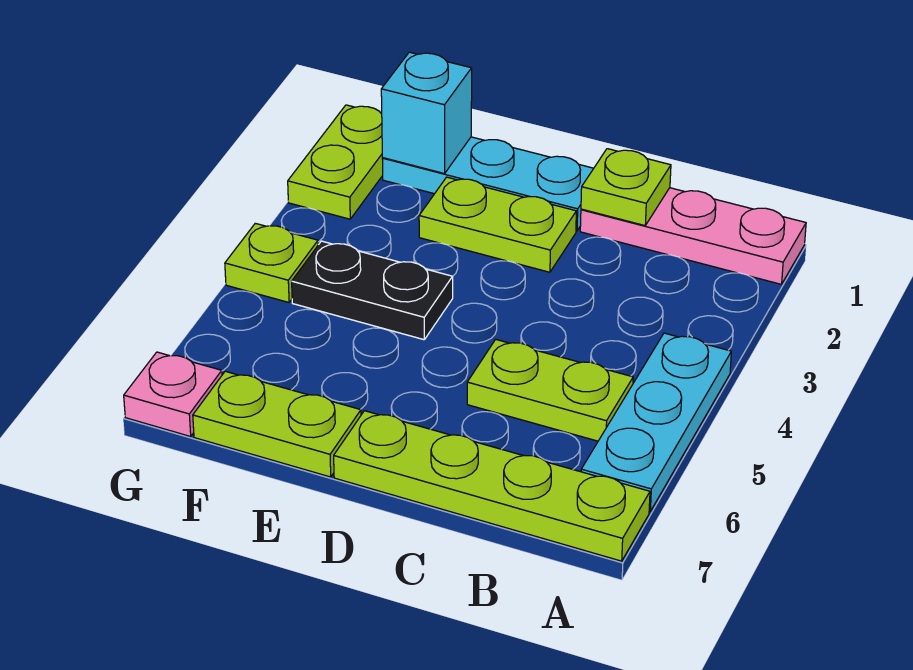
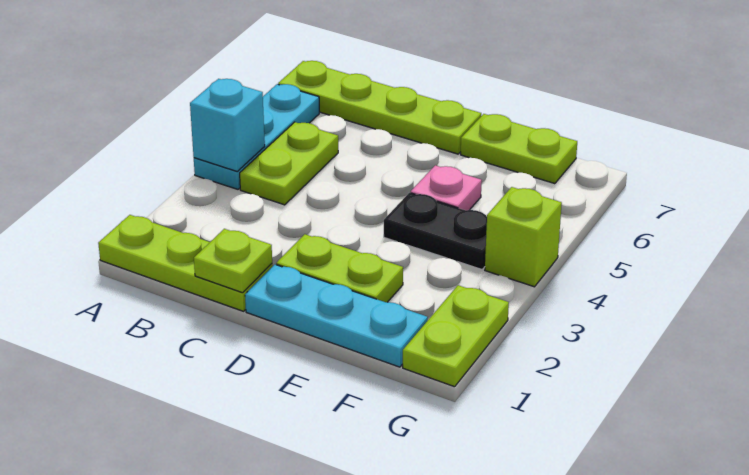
pink 1x3 plate [580,188,806,284] -> lime 1x3 plate [98,215,272,311]
lime 1x2 plate [467,339,633,441] -> lime 1x2 plate turned to [240,122,338,205]
cyan 1x1 brick [381,52,472,174] -> cyan 1x1 brick moved to [190,79,265,172]
lime 1x1 plate [225,223,318,302] -> lime 1x1 brick [485,187,562,287]
pink 1x1 plate [124,352,222,436] -> pink 1x1 plate moved to [411,165,482,210]

